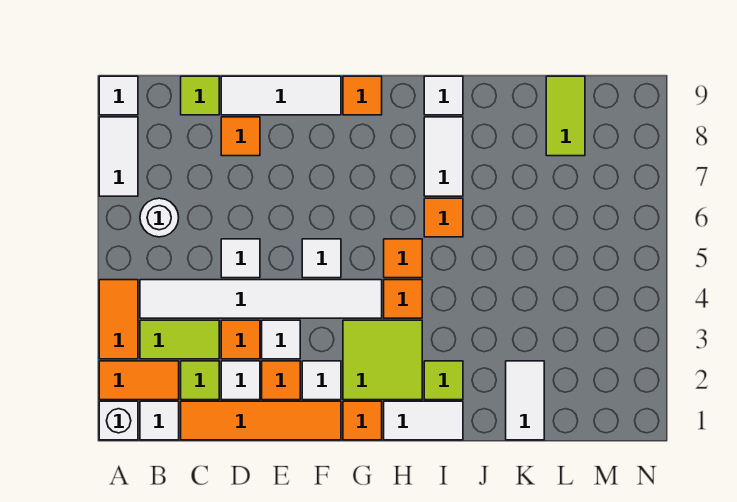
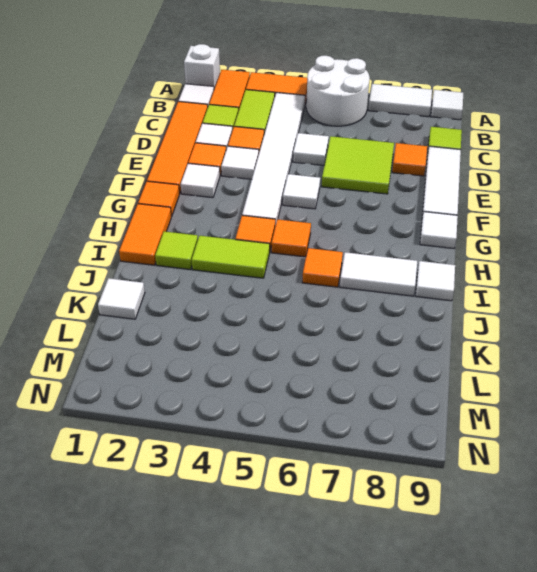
white 1x1 round brick [140,198,179,237] -> white 2x2 round brick [306,56,370,126]
lime 2x2 tile [343,320,422,400] -> lime 2x2 tile moved to [322,136,394,194]
orange 1x1 tile [343,76,382,115] -> white 1x1 tile [420,212,458,248]
white 1x2 tile [384,401,463,440] -> orange 1x2 tile [119,204,171,265]
white 1x2 tile [506,361,544,440] -> white 1x1 tile [98,278,145,319]
lime 1x2 tile [546,76,585,156] -> lime 1x2 tile moved to [192,236,270,278]

